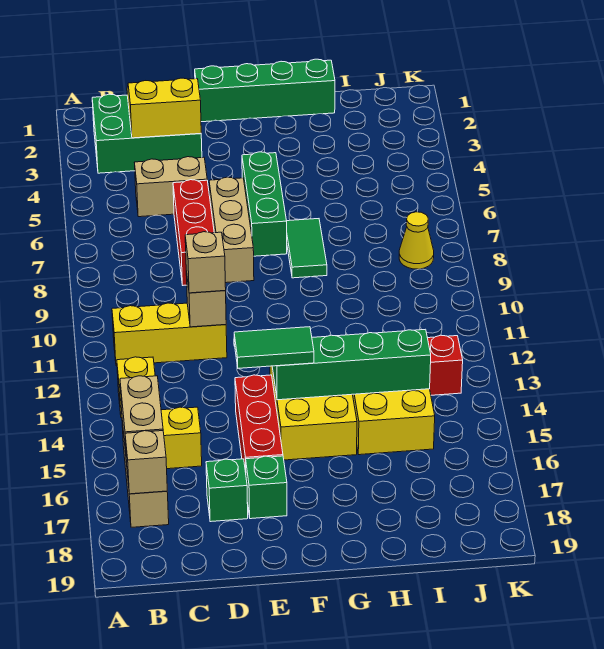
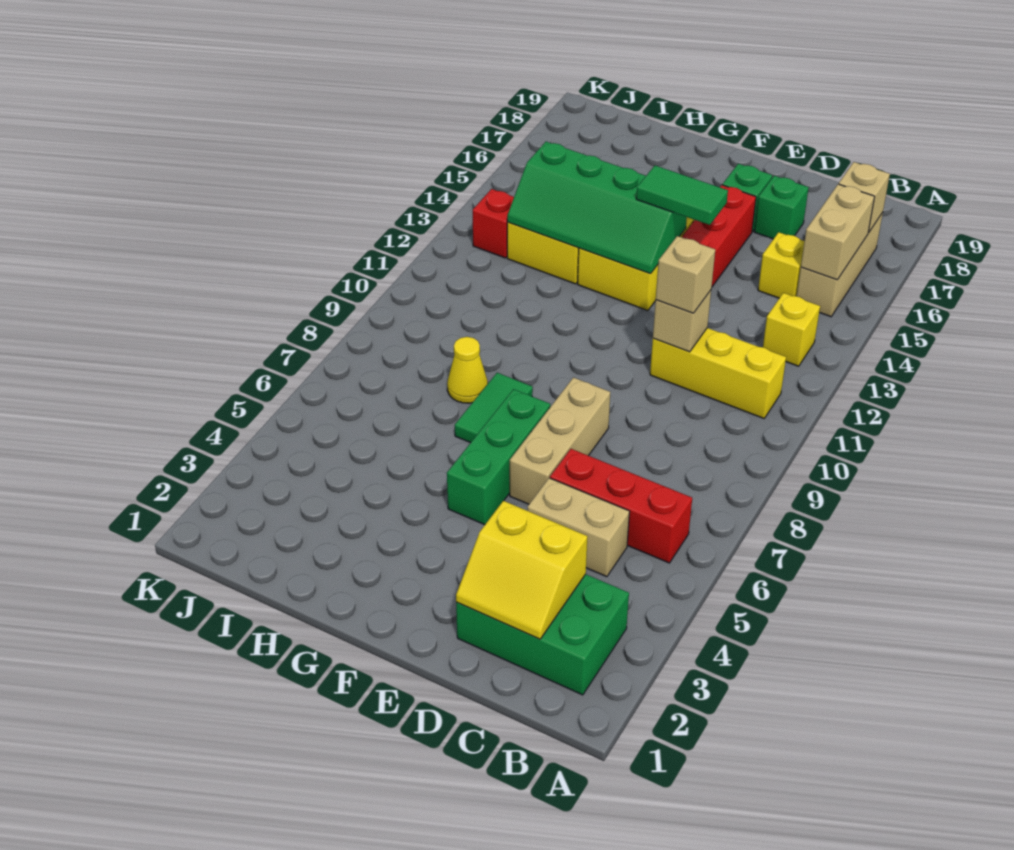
red 1x3 brick [173,180,214,285] -> red 1x3 brick turned to [550,449,692,563]
green 1x4 brick [195,59,335,122] -> none
yellow 1x1 cone [399,212,434,269] -> yellow 1x1 cone moved to [447,337,488,403]

